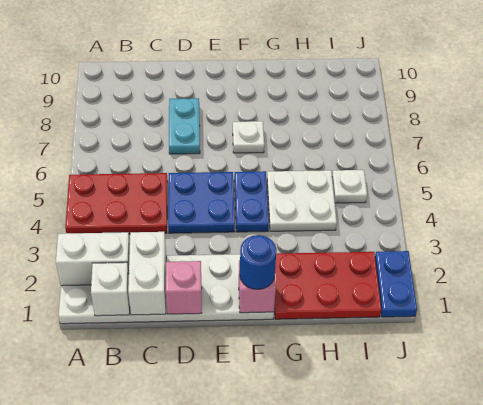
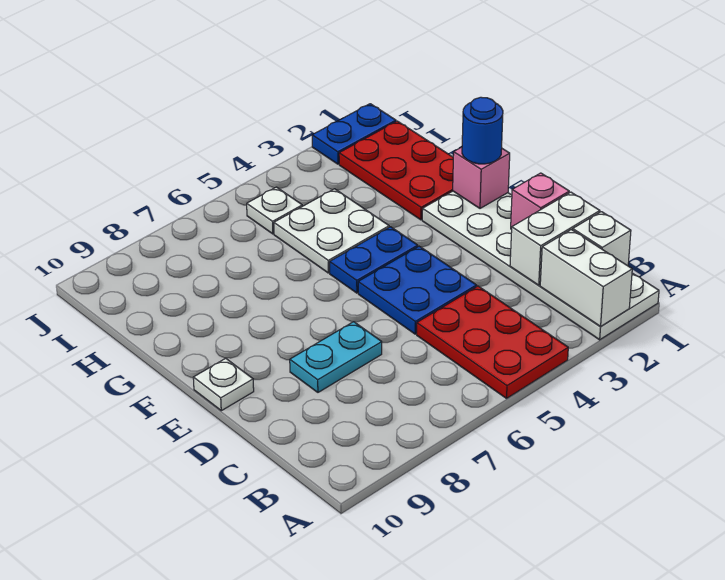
white 1x1 plate [233,121,264,153] -> white 1x1 plate moved to [193,358,254,411]

